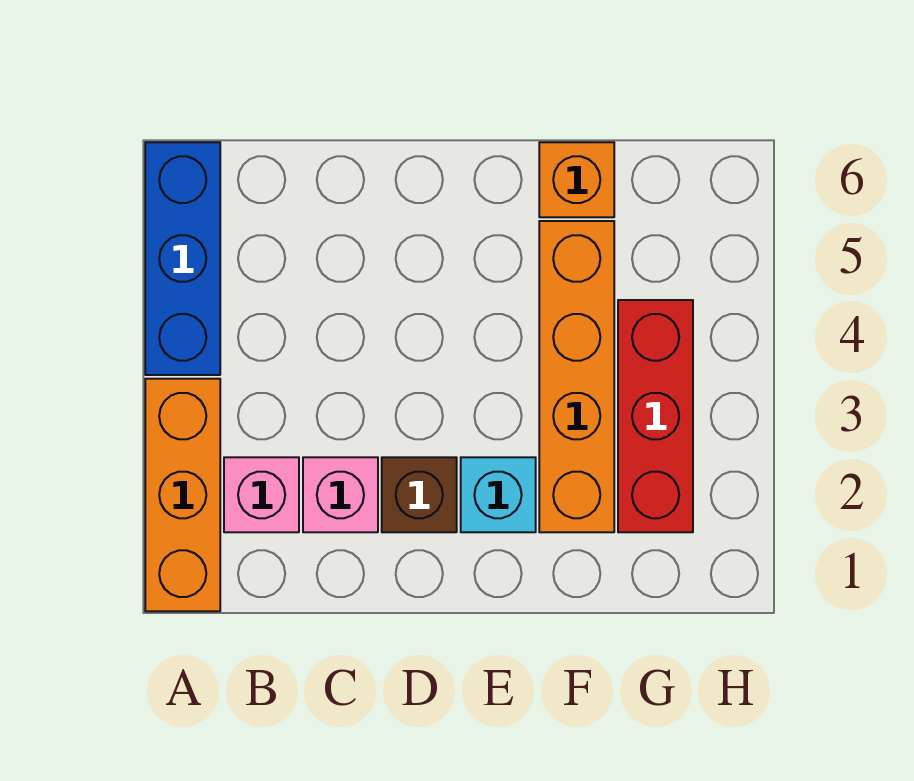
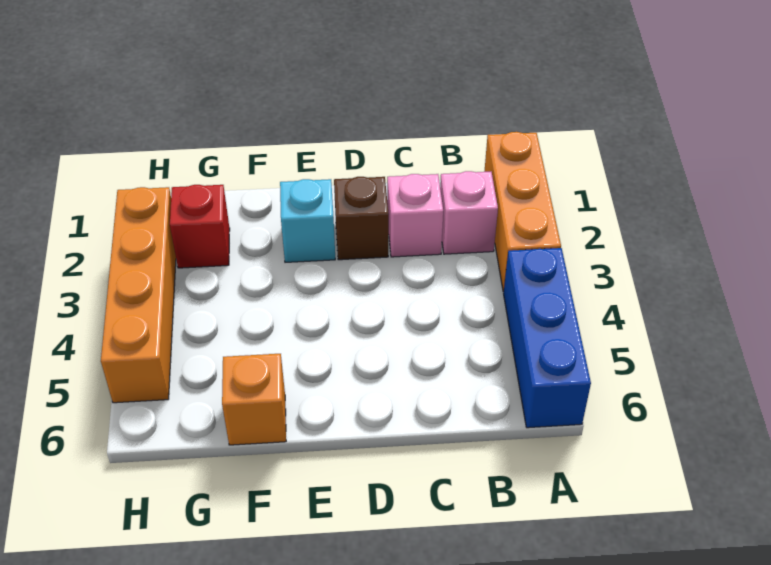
orange 1x4 brick [539,221,614,532] -> orange 1x4 brick moved to [101,187,176,403]
red 1x3 brick [618,300,693,532] -> red 1x1 brick [170,185,230,268]

